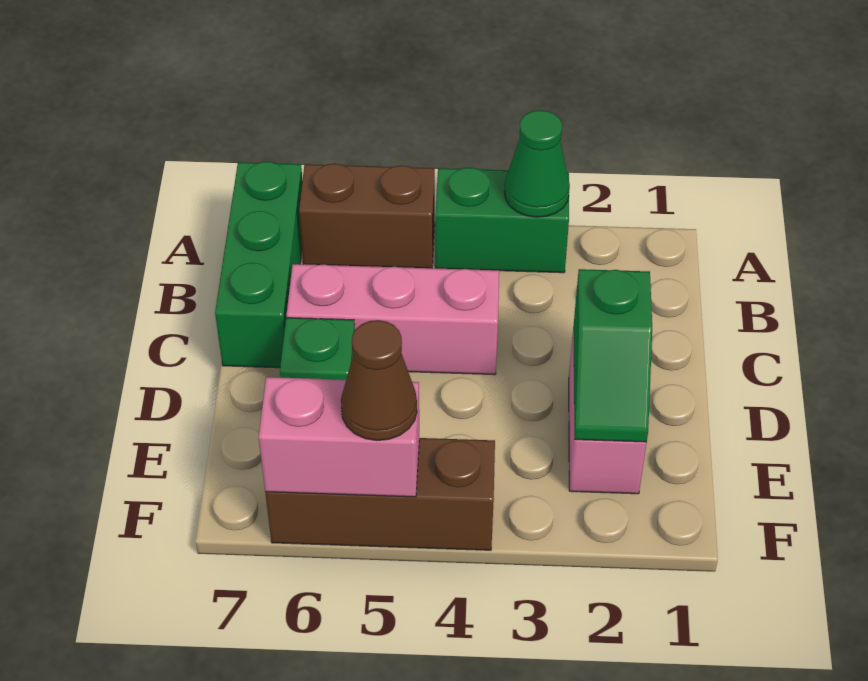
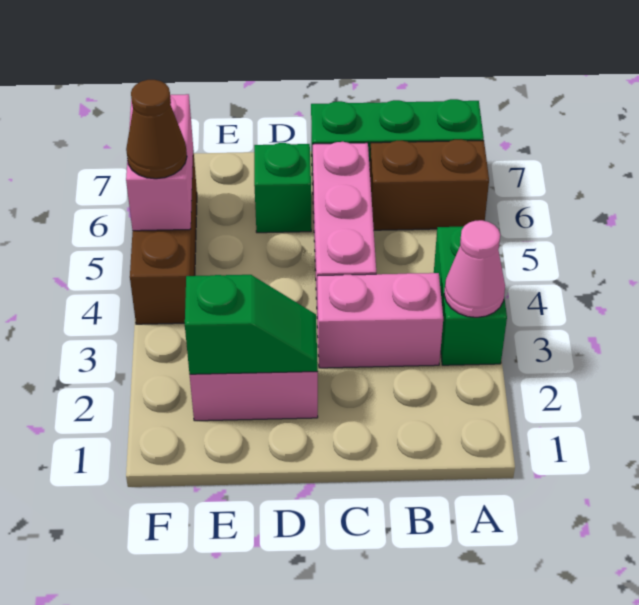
green 1x1 cone [504,110,570,217] -> pink 1x1 cone [444,220,505,317]
brown 1x2 brick [299,164,435,268] -> brown 1x2 brick turned to [370,140,489,230]
none -> pink 1x2 brick [317,273,443,368]
green 1x2 slope [573,269,652,442] -> green 1x2 slope turned to [185,275,318,374]

